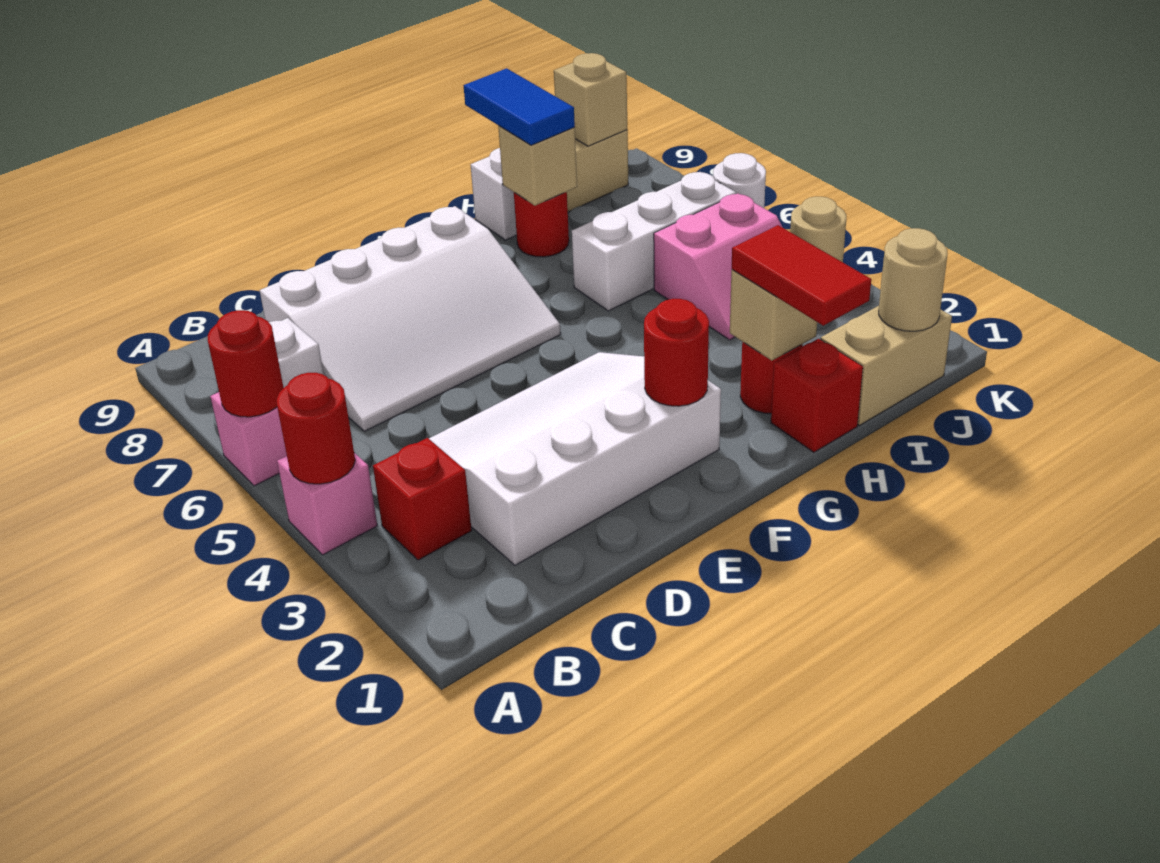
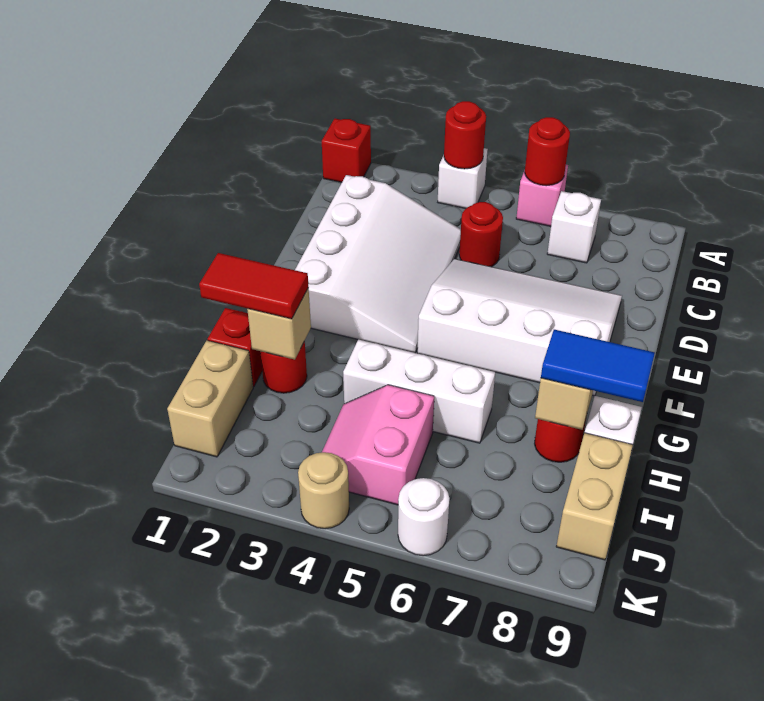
pink 1x1 brick [277,453,377,555] -> white 1x1 brick [438,148,488,209]
red 1x1 brick [373,438,472,560] -> red 1x1 brick moved to [322,119,371,182]
white 3x4 slope [260,206,561,431] -> white 3x4 slope turned to [417,259,622,396]
red 1x1 round brick [644,299,709,406] -> red 1x1 round brick moved to [459,202,503,267]
white 1x3 brick [572,172,736,311] -> white 1x3 brick turned to [343,340,495,443]
tan 1x1 round brick [879,228,947,331] -> none
tan 1x1 brick [554,53,627,146] -> none

